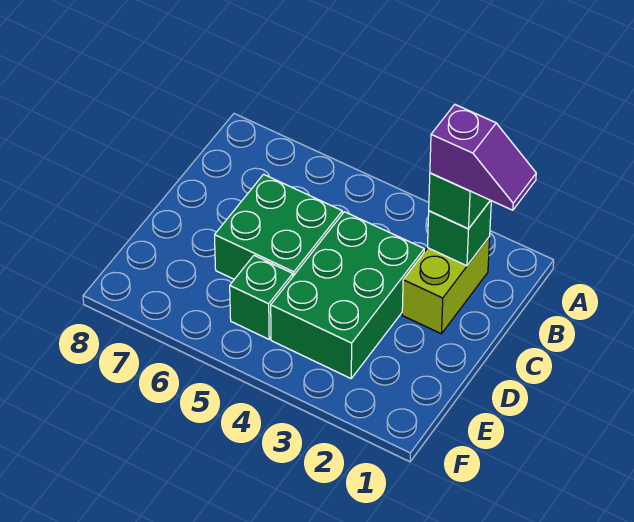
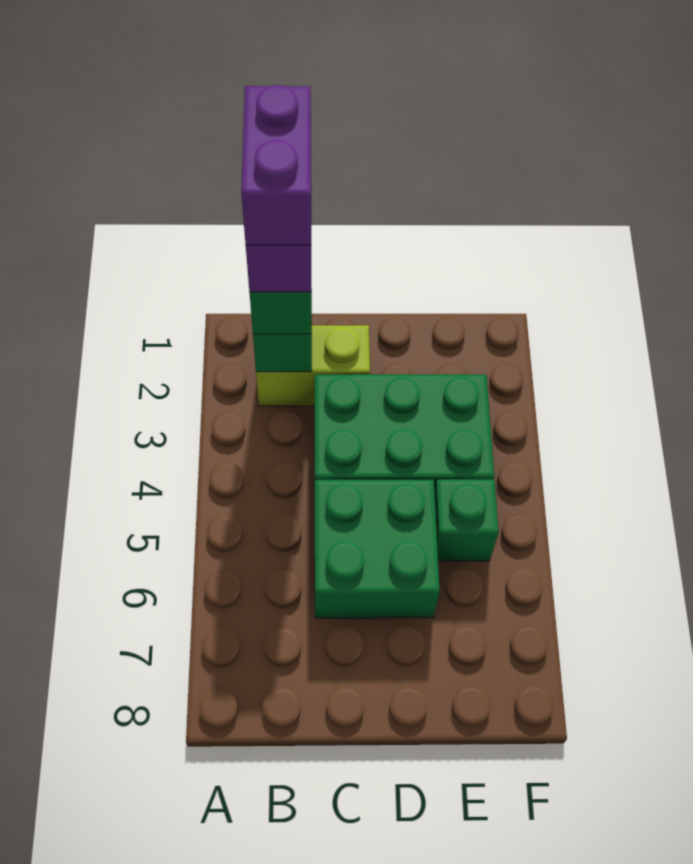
none -> purple 1x2 brick [241,85,311,245]

